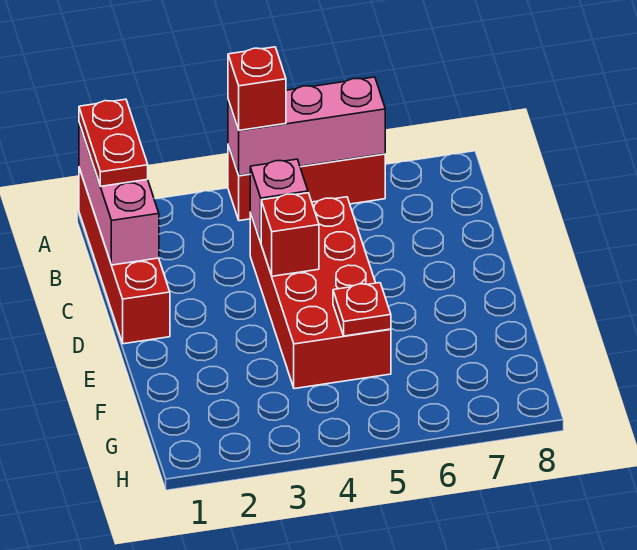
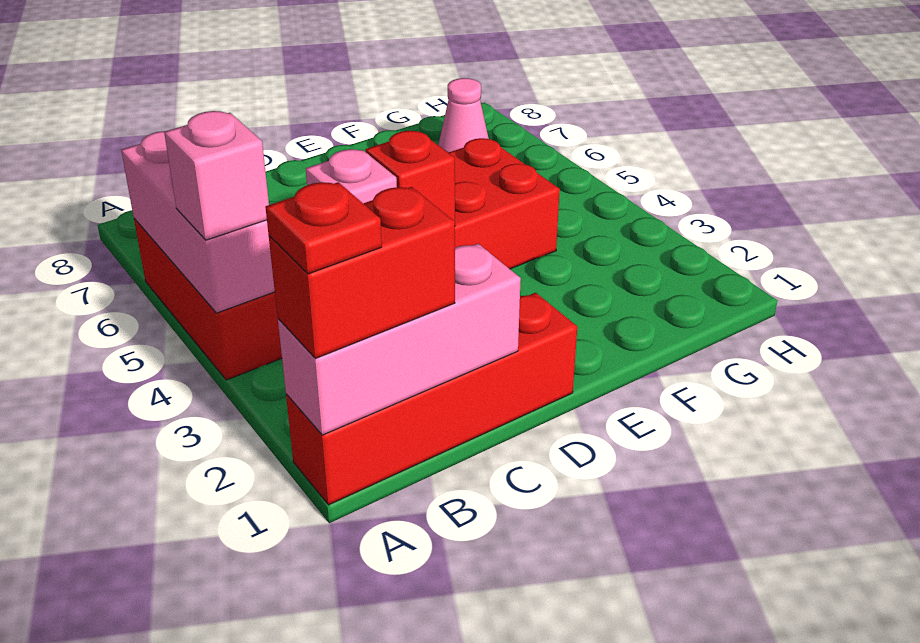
red 1x2 plate [79,99,148,187] -> red 1x2 brick [269,187,455,359]
red 1x1 brick [228,47,286,130] -> pink 1x1 brick [164,111,269,240]
red 1x1 plate [333,283,391,336] -> red 1x1 plate moved to [265,182,382,274]
none -> pink 1x1 cone [438,78,489,152]

